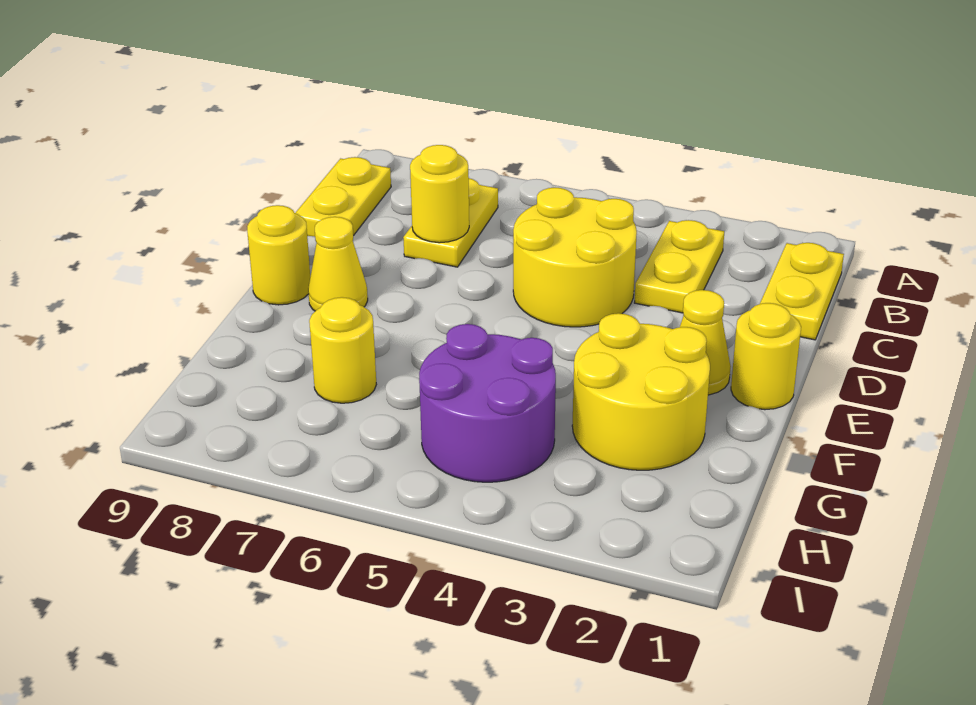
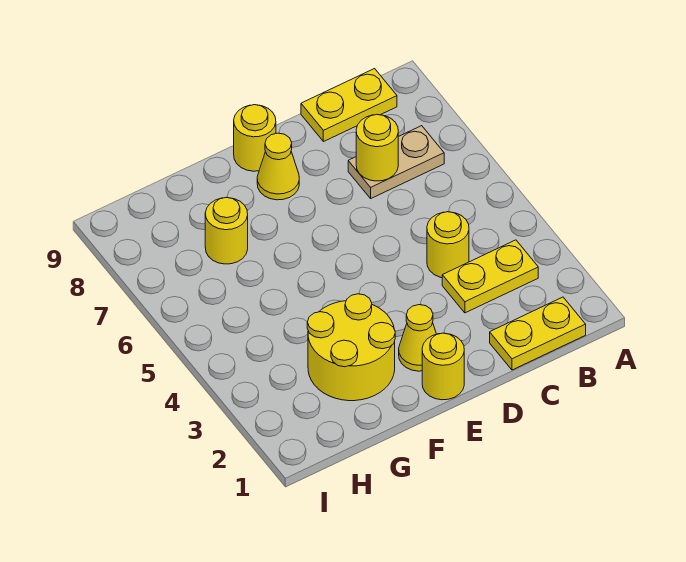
yellow 1x2 plate [403,178,498,267] -> tan 1x2 plate [348,126,444,198]
yellow 2x2 round brick [513,188,637,327] -> yellow 1x1 round brick [427,212,469,278]
purple 2x2 round brick [419,324,556,482] -> none

